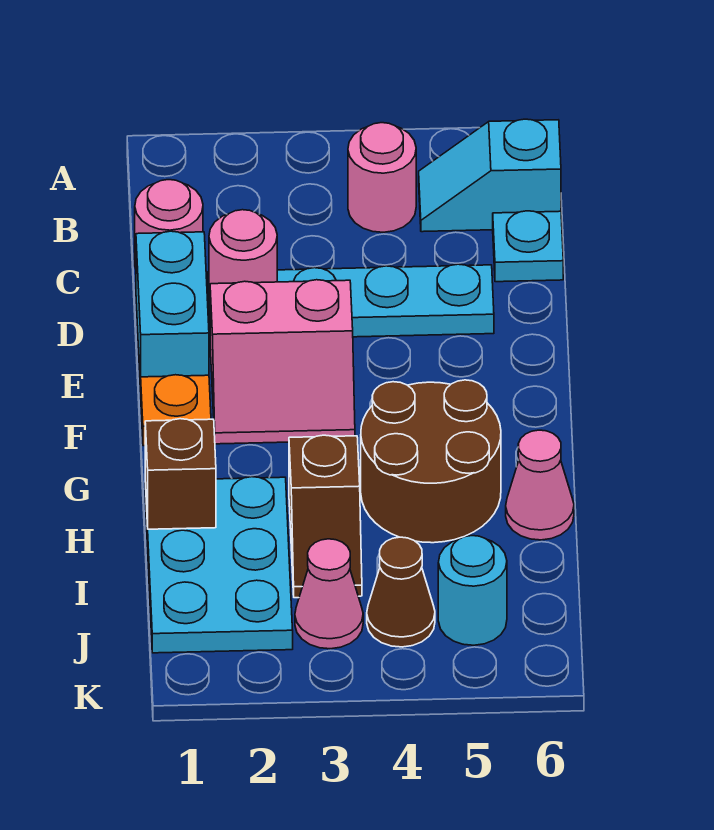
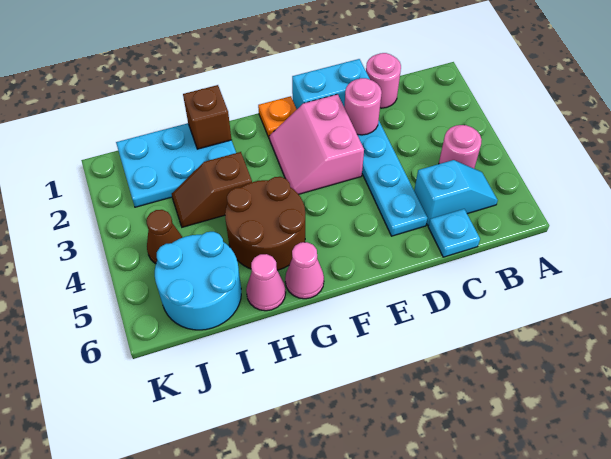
cyan 1x2 slope [419,119,561,232] -> cyan 1x2 slope turned to [414,160,498,225]
pink 1x1 cone [295,539,363,649] -> pink 1x1 cone moved to [285,242,324,299]
cyan 1x1 round brick [438,536,507,645] -> cyan 2x2 round brick [155,232,241,330]

